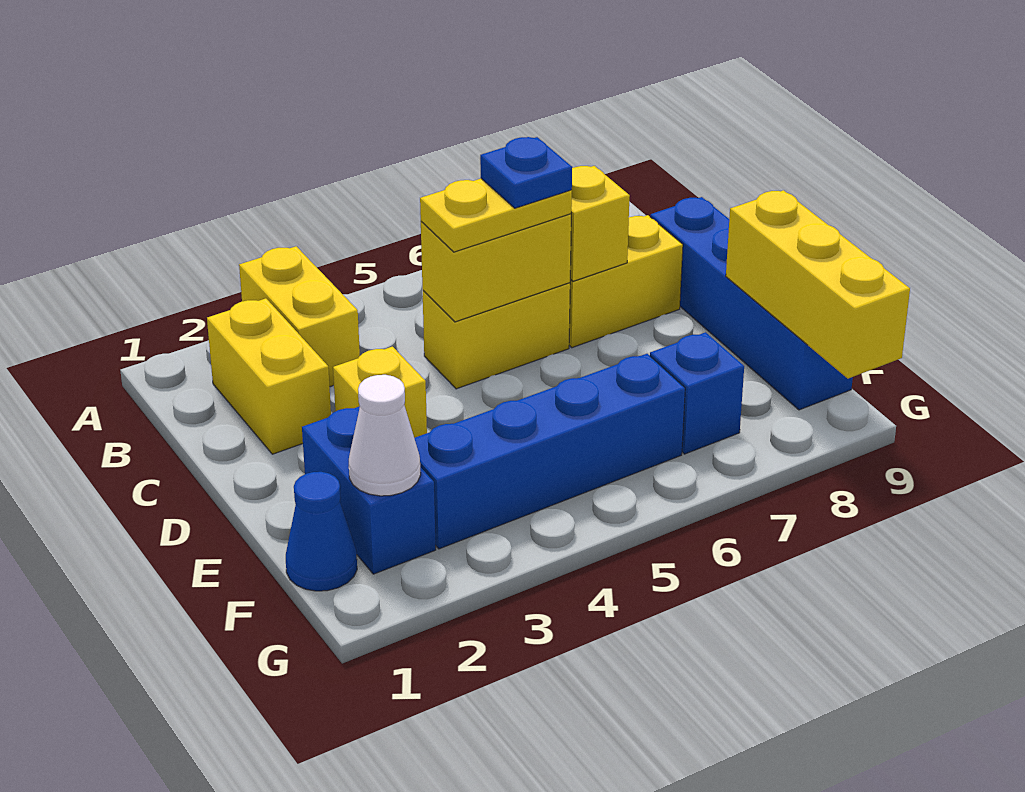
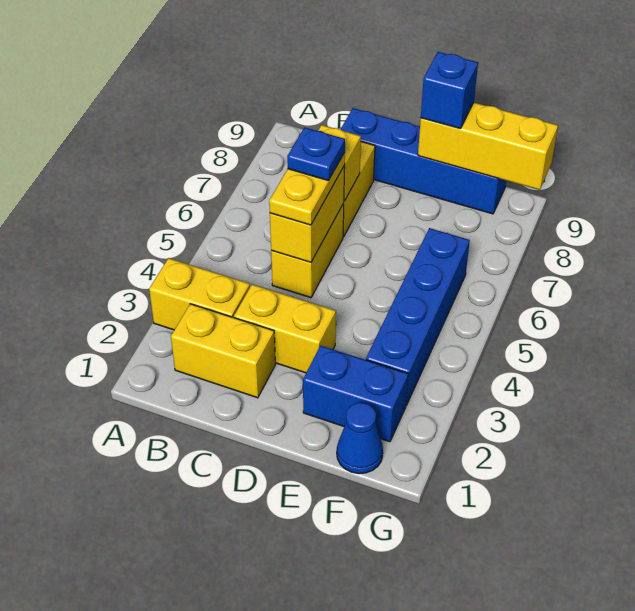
yellow 1x1 brick [333,347,427,438] -> yellow 1x2 brick [234,284,336,373]
white 1x1 cone [349,375,421,496] -> none
blue 1x1 brick [650,332,744,454] -> blue 1x1 brick moved to [421,52,478,129]

